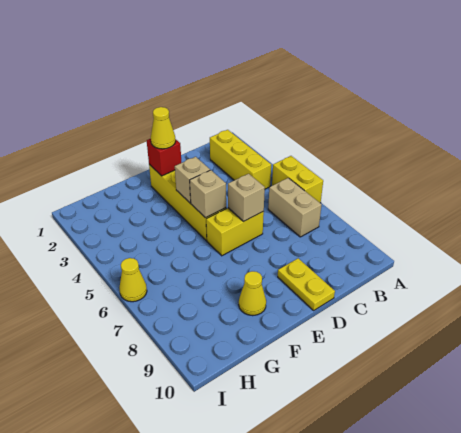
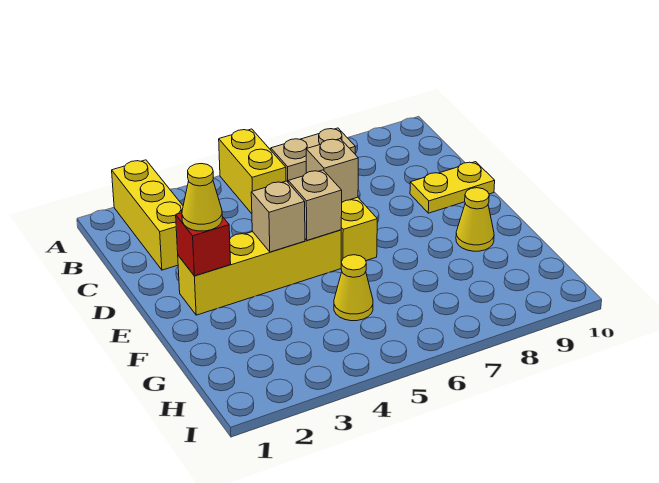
yellow 1x2 brick [272,156,323,203] -> yellow 1x2 brick turned to [219,129,286,214]
yellow 1x3 brick [210,130,271,189] -> yellow 1x3 brick turned to [112,160,183,270]
yellow 1x1 cone [119,258,147,302] -> yellow 1x1 cone moved to [334,255,373,321]

